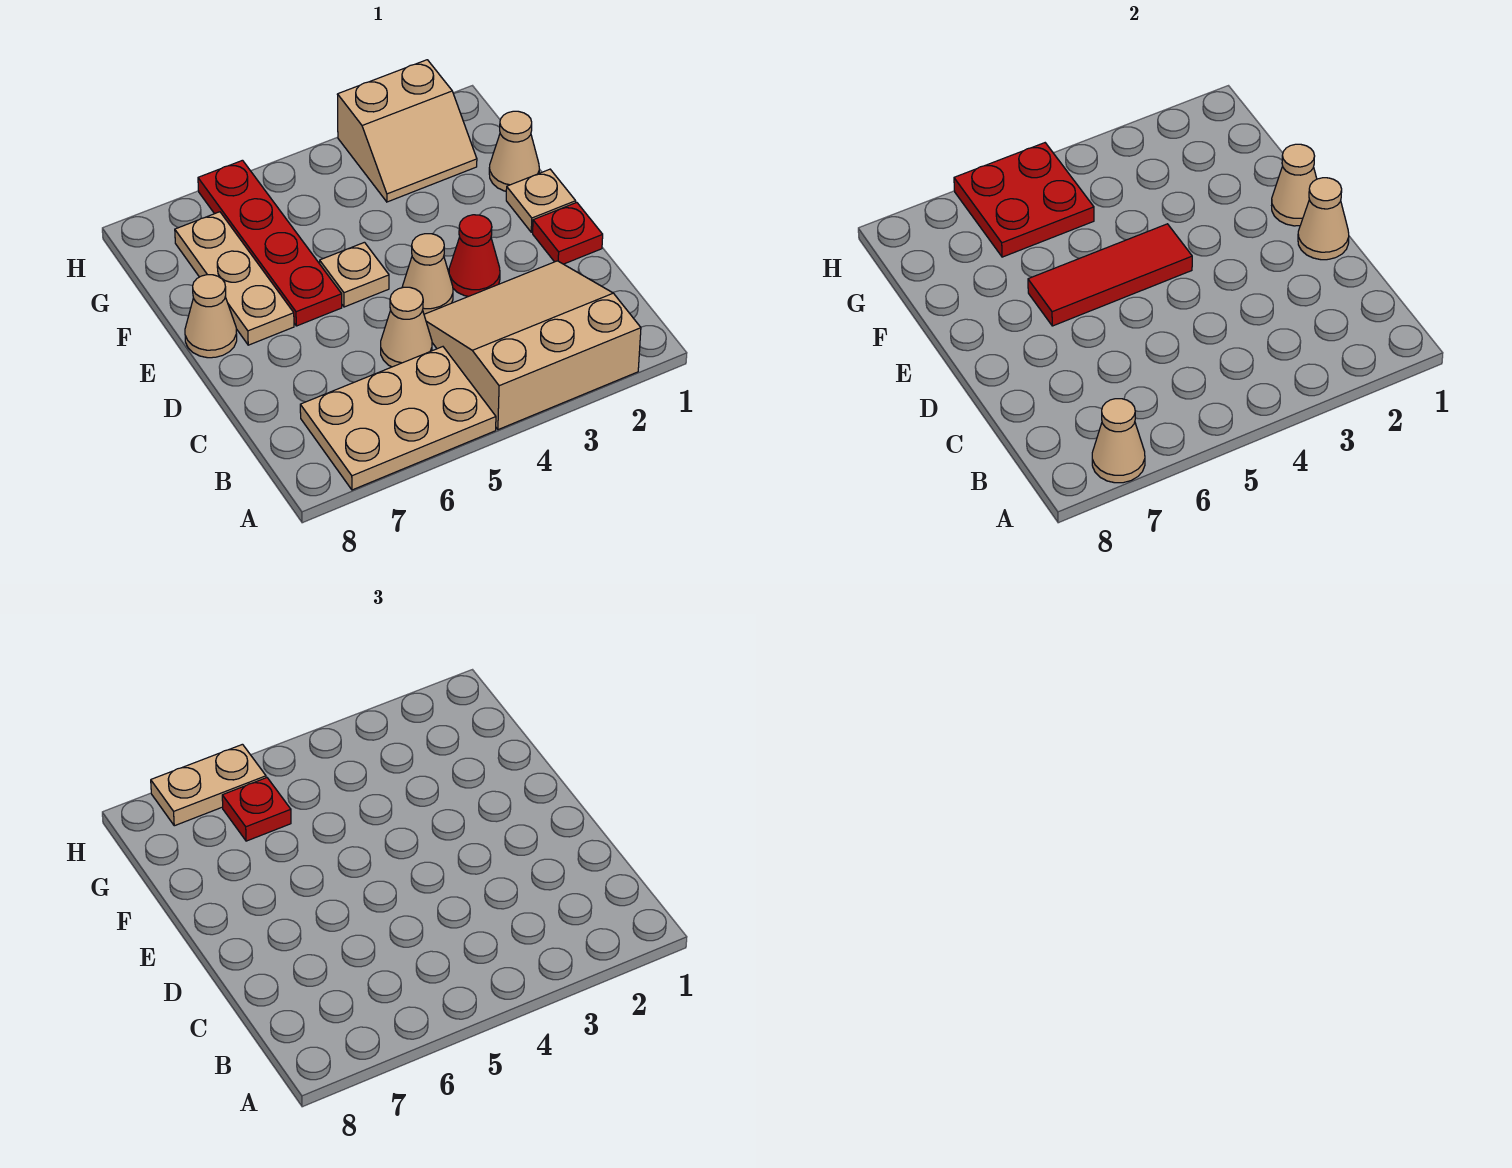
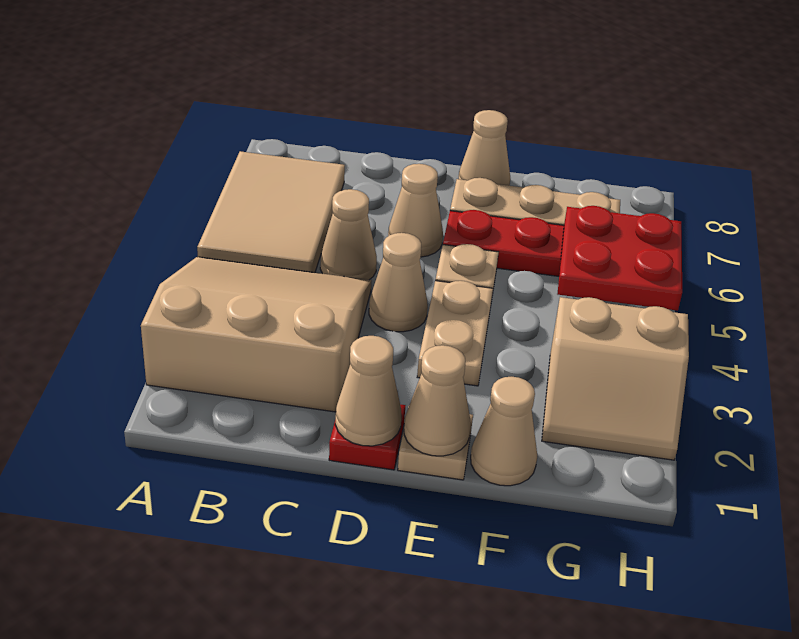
tan 3x3 slope [424,261,641,430] -> tan 3x3 slope turned to [141,257,372,412]
tan 2x3 plate [300,347,496,490] -> tan 2x3 tile [197,151,345,273]
tan 1x1 cone [1092,399,1145,483] -> tan 1x1 cone moved to [388,164,443,257]
red 1x1 cone [449,215,500,296] -> none
red 1x3 tile [1028,224,1192,326] -> none
tan 2x2 slope [337,60,477,202] -> tan 2x2 slope turned to [542,297,689,460]
red 1x1 plate [222,778,291,841] -> none
tan 1x2 plate [151,744,266,826] -> tan 1x2 plate moved to [417,281,493,386]

